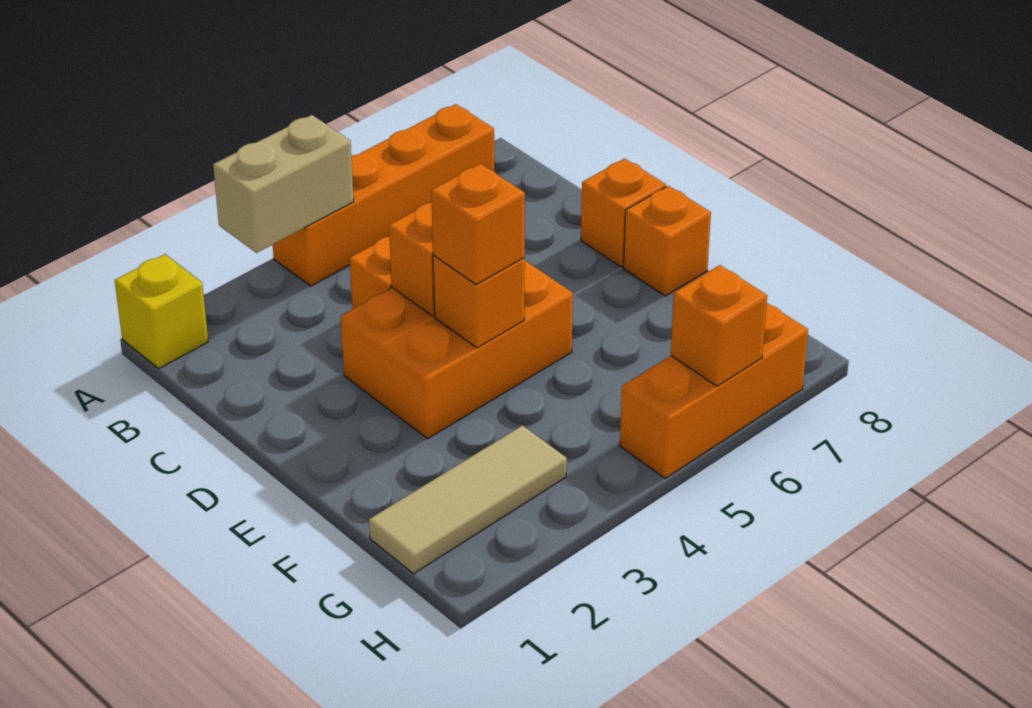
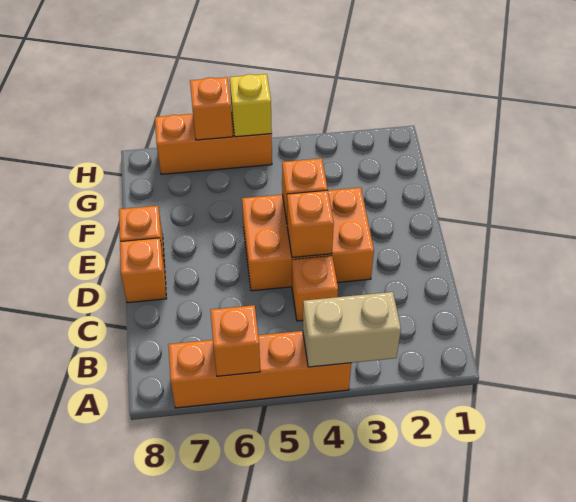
yellow 1x1 brick [115,254,208,368] -> yellow 1x1 brick moved to [230,74,272,137]
orange 1x1 brick [431,164,525,285] -> orange 1x1 brick moved to [210,305,260,376]
tan 1x3 tile [369,426,567,574] -> none

